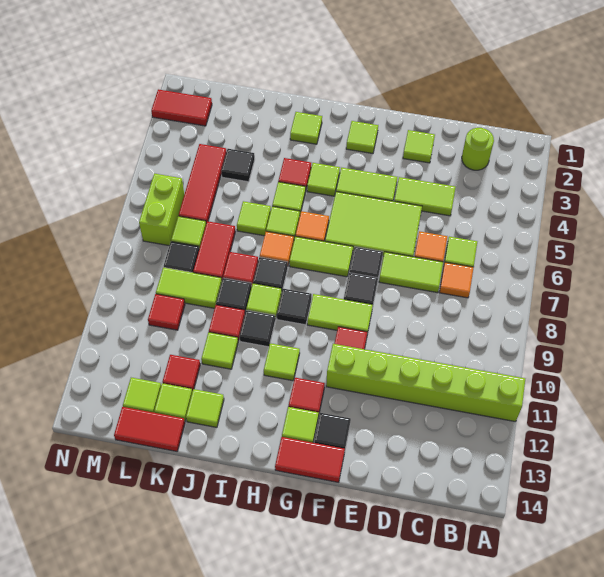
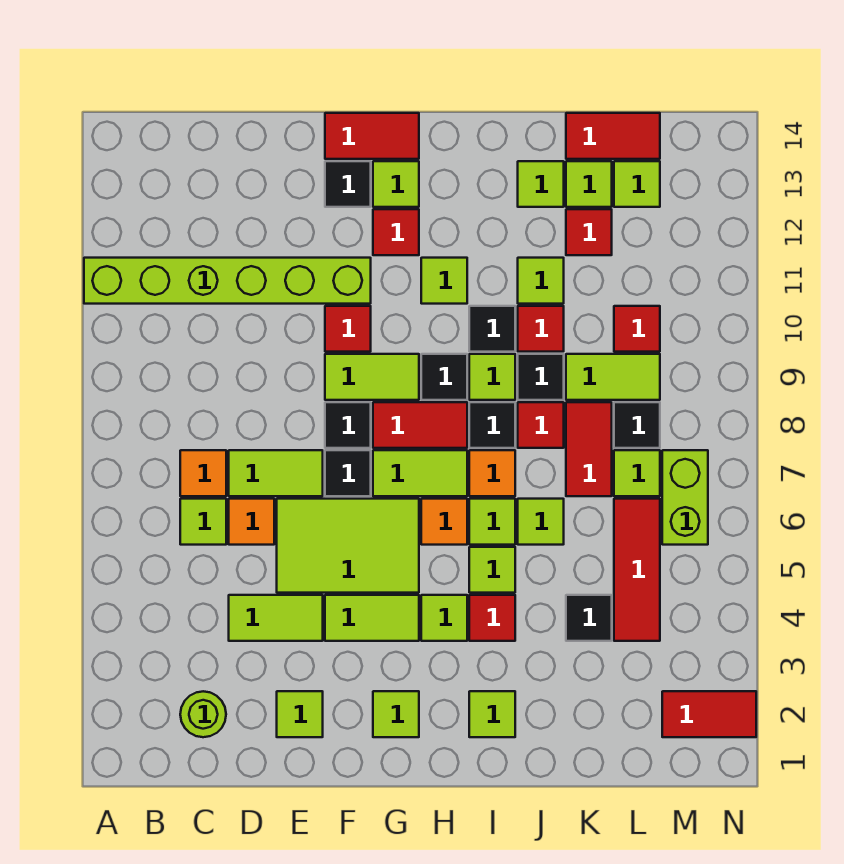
none -> red 1x2 tile [373,402,467,448]

